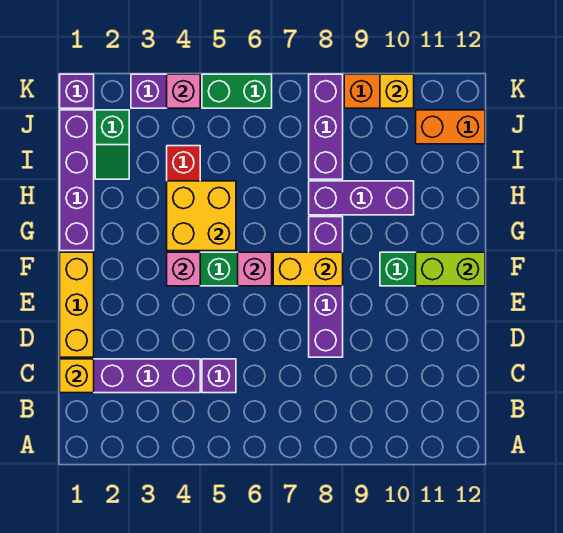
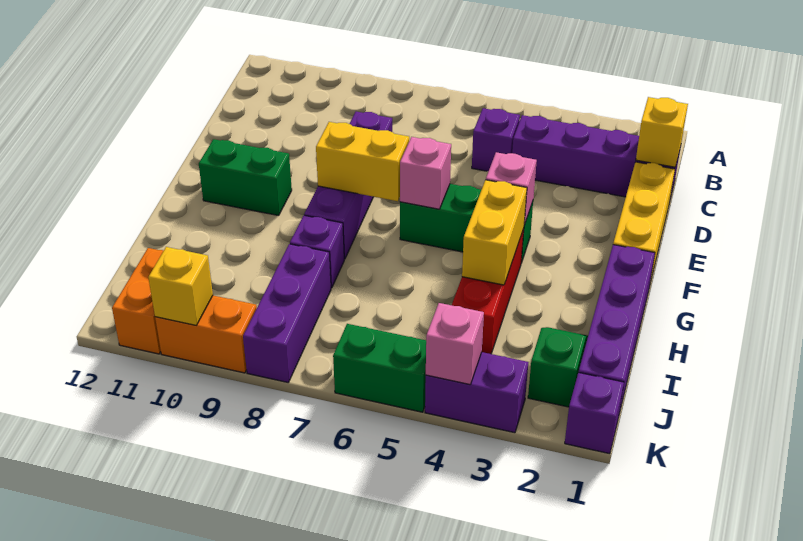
lime 1x2 brick [416,252,485,286] -> none
yellow 2x2 brick [167,181,236,251] -> yellow 1x2 brick [462,180,527,285]
purple 1x3 brick [309,181,414,215] -> purple 1x1 brick [290,215,344,288]
orange 1x2 brick [416,110,485,144] -> orange 1x2 brick turned to [112,248,164,354]

